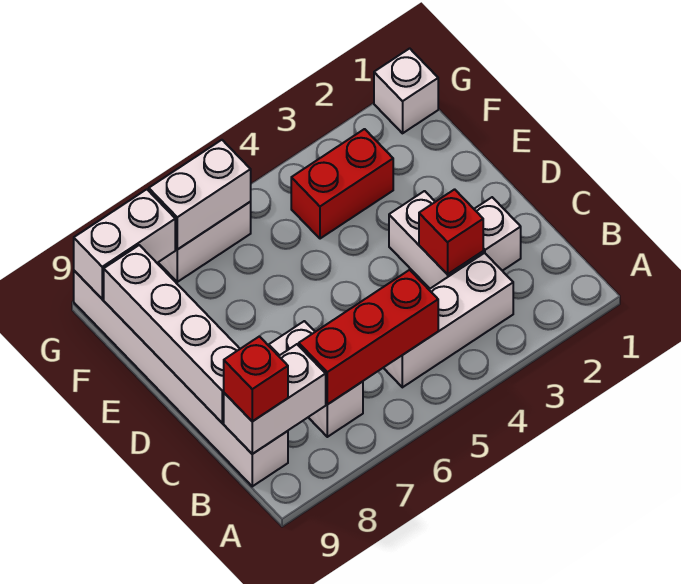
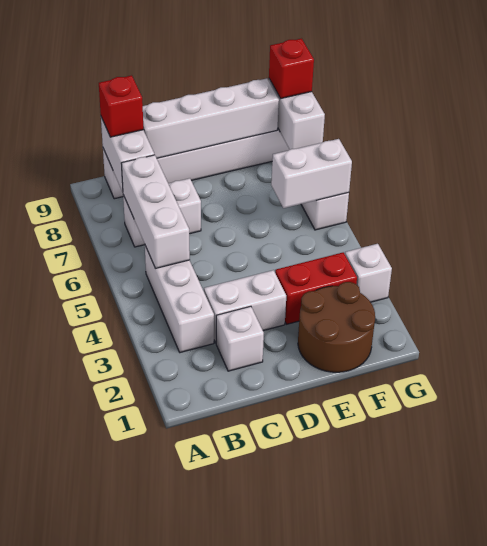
red 1x3 brick [299,270,438,404] -> white 1x3 brick [121,155,190,268]
red 1x1 brick [419,189,483,274] -> red 1x1 brick moved to [269,39,314,98]
none -> brown 2x2 round brick [298,282,375,372]
red 1x2 brick [291,129,393,239] -> red 1x2 brick turned to [275,252,357,324]
white 1x1 brick [374,48,438,133] -> white 1x1 brick moved to [345,244,392,302]
white 1x2 brick [149,140,251,250] -> white 1x2 brick turned to [271,139,352,208]

